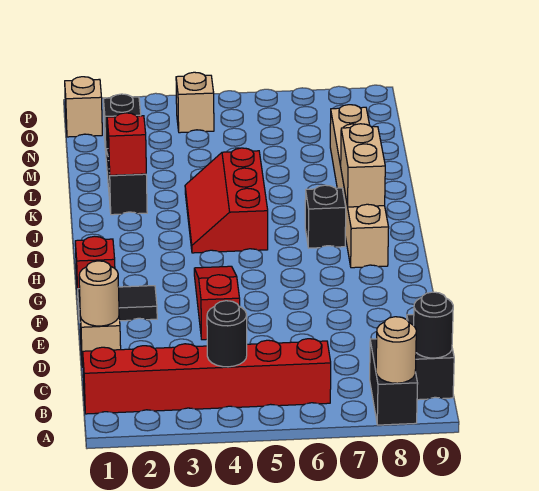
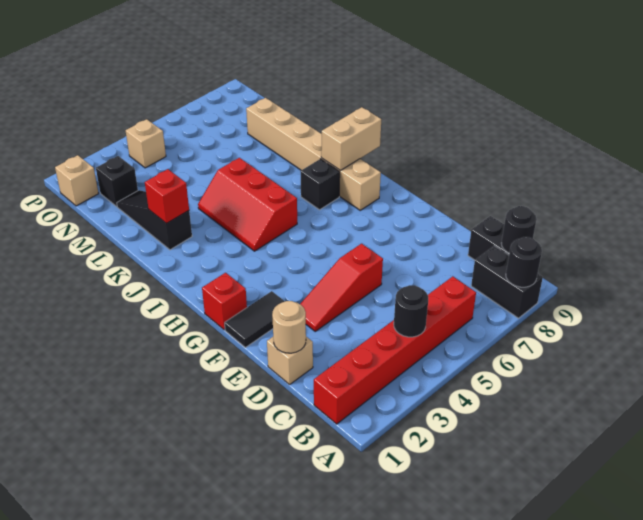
tan 1x1 round brick [376,317,416,383] -> black 1x1 round brick [506,237,542,287]
red 1x3 slope [194,266,240,340] -> red 1x3 slope turned to [300,244,383,331]
tan 1x2 brick [341,124,385,207] -> tan 1x2 brick turned to [321,107,381,171]

